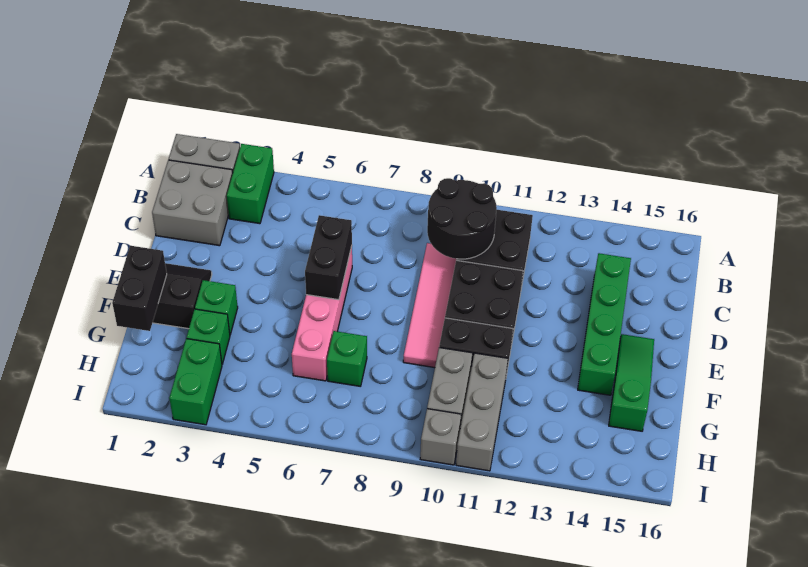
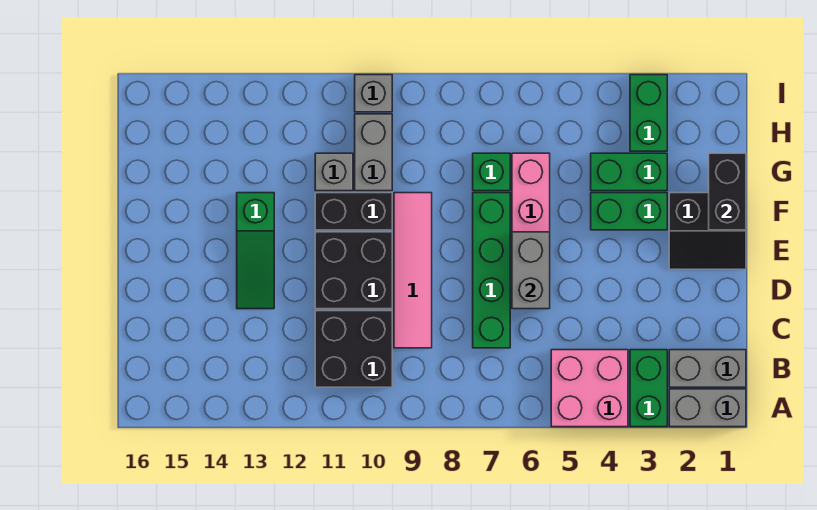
none -> pink 2x2 brick [551,350,628,427]
grey 2x2 brick [152,160,233,246] -> grey 1x2 brick [669,350,746,387]
black 2x2 round brick [427,178,497,259] -> none
green 1x4 brick [578,253,631,395] -> green 1x4 brick moved to [473,193,510,348]
black 1x2 brick [305,215,352,300] -> grey 1x2 brick [512,232,550,309]
green 1x3 slope [609,334,654,431] -> green 1x3 slope moved to [237,193,274,309]
green 1x1 brick [195,280,238,334] -> green 1x2 brick [591,193,667,230]
green 1x1 brick [187,309,230,364] -> green 1x2 brick [591,153,667,191]
grey 1x3 brick [456,353,508,471] -> grey 1x1 brick [315,153,353,191]

